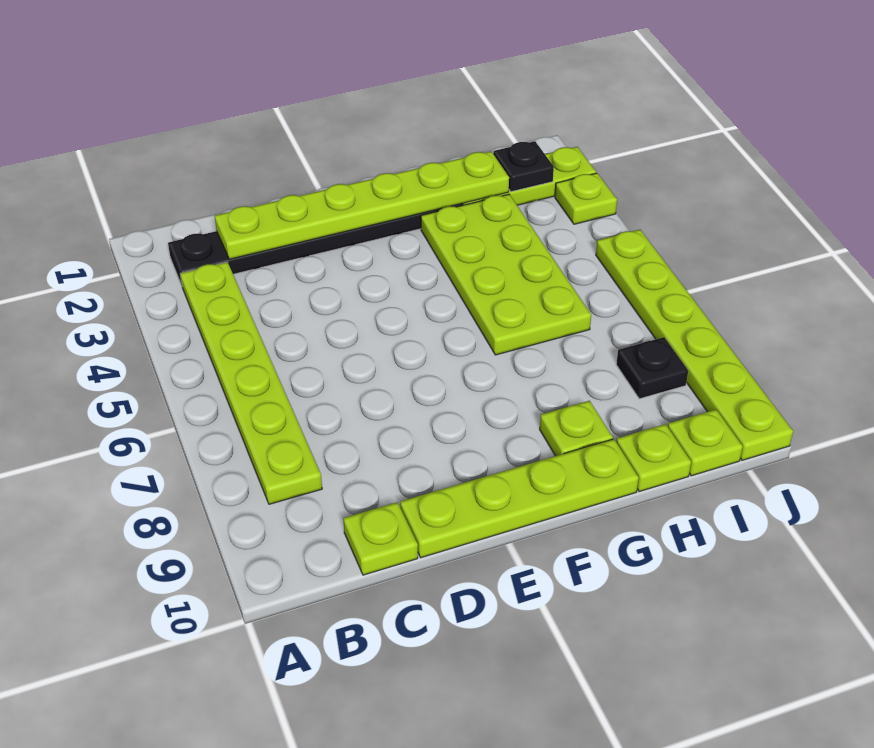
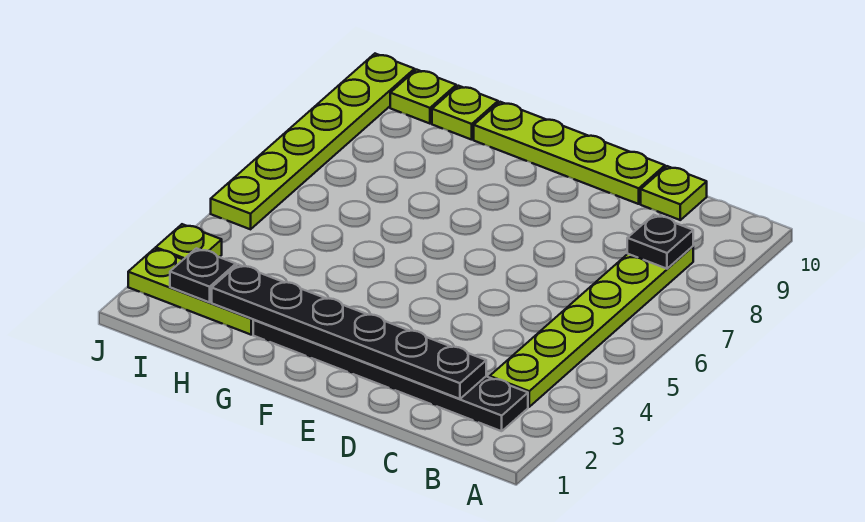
lime 1x6 plate [215,151,509,259] -> black 1x6 plate [212,265,486,399]
lime 2x4 plate [421,194,591,355] -> none
lime 1x1 plate [540,401,613,456] -> none
black 1x1 plate [616,337,688,399] -> black 1x1 plate moved to [627,215,693,269]

